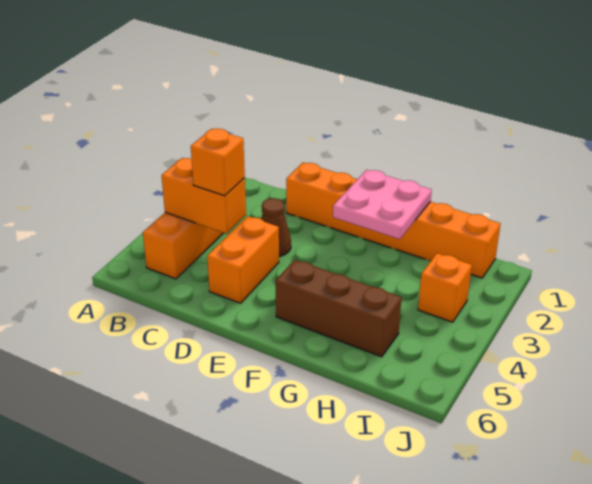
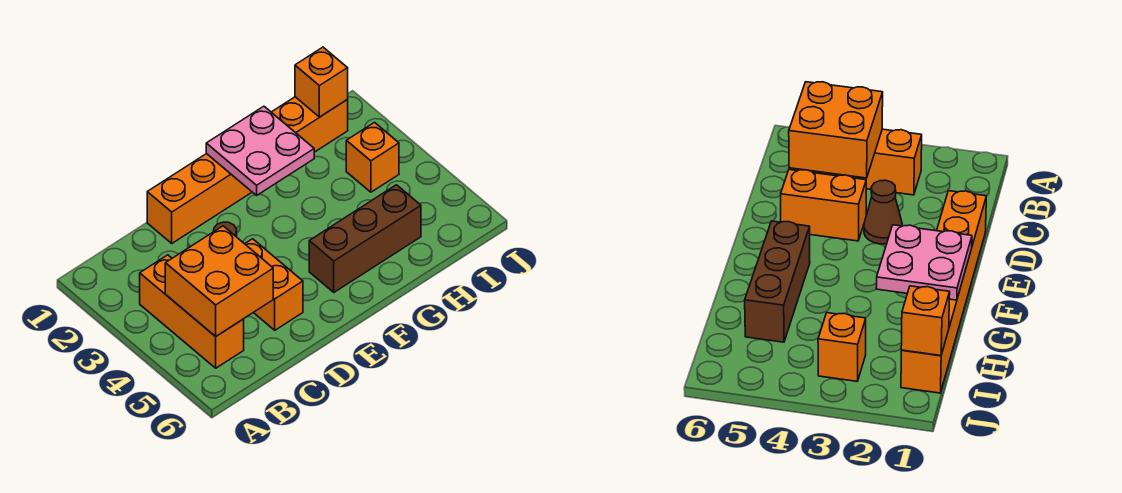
orange 1x2 brick [161,158,246,234] -> orange 2x2 brick [165,226,273,336]
orange 1x1 brick [191,129,245,196] -> orange 1x1 brick moved to [295,47,348,117]

